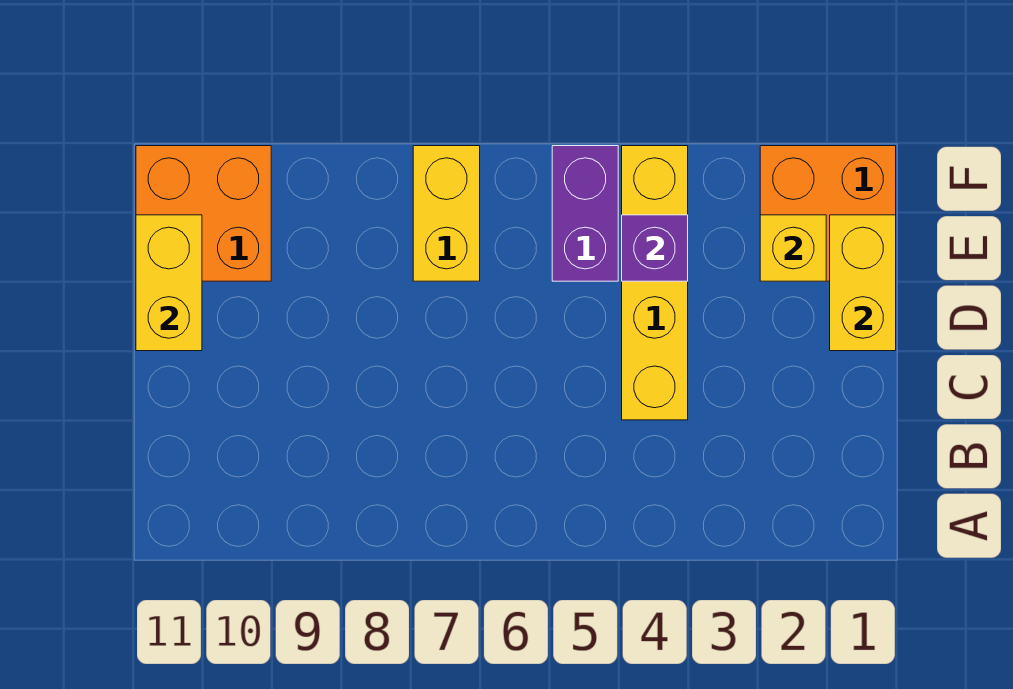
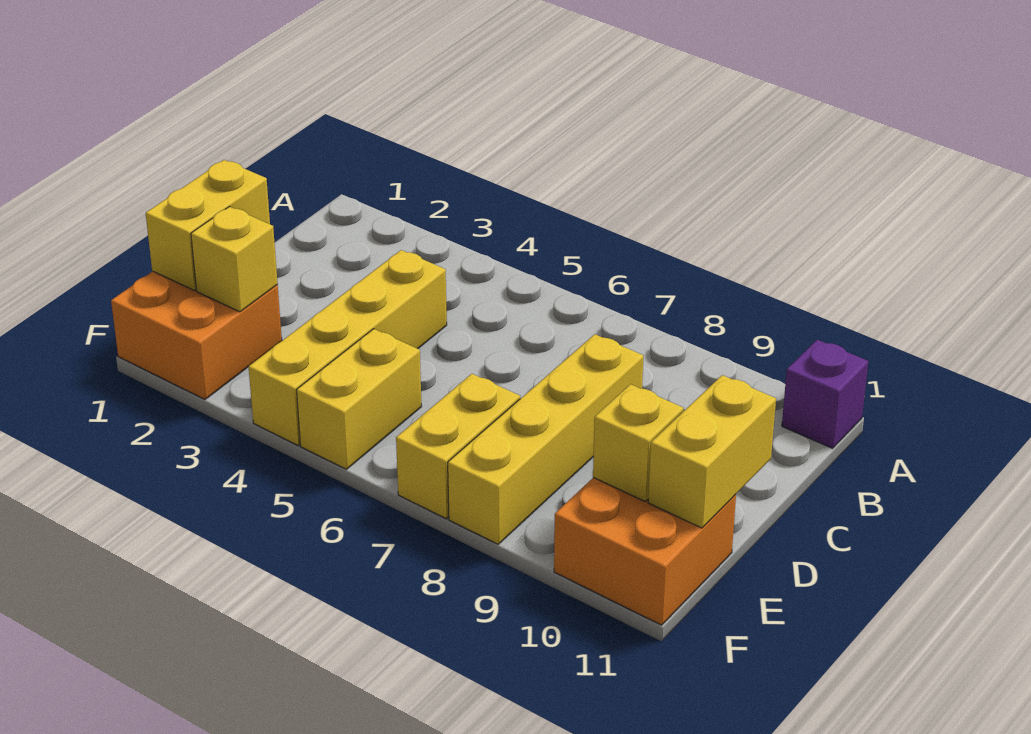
none -> yellow 1x4 brick [448,334,643,544]
purple 1x1 brick [622,215,688,281] -> purple 1x1 brick moved to [782,340,868,448]
purple 1x2 brick [552,146,618,281] -> yellow 1x2 brick [297,329,422,469]
none -> yellow 1x1 brick [593,384,683,501]

